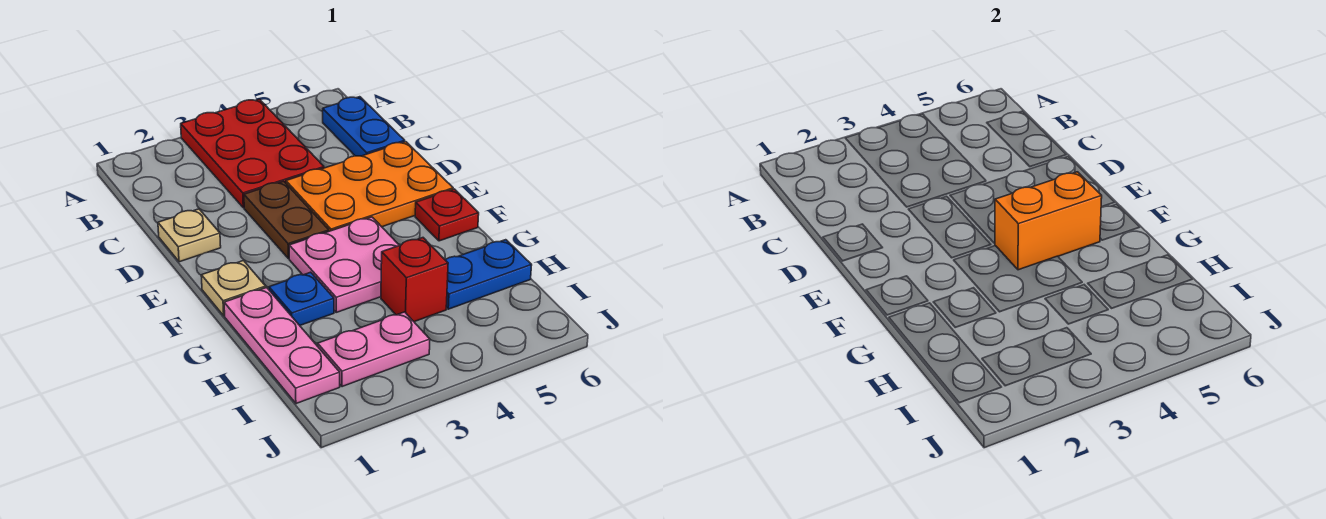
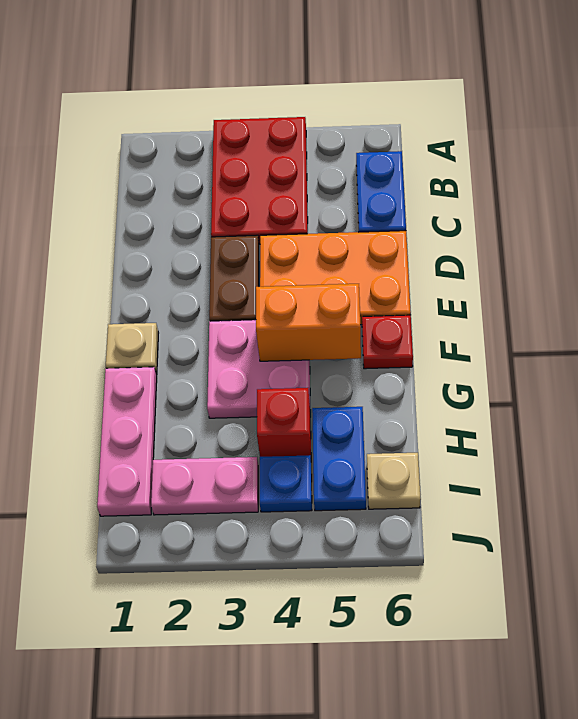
tan 1x1 plate [158,209,221,262] -> tan 1x1 plate moved to [367,453,421,509]
blue 1x1 plate [269,272,334,325] -> blue 1x1 plate moved to [260,455,312,512]
blue 1x2 plate [445,240,532,309] -> blue 1x2 plate turned to [312,407,366,511]

